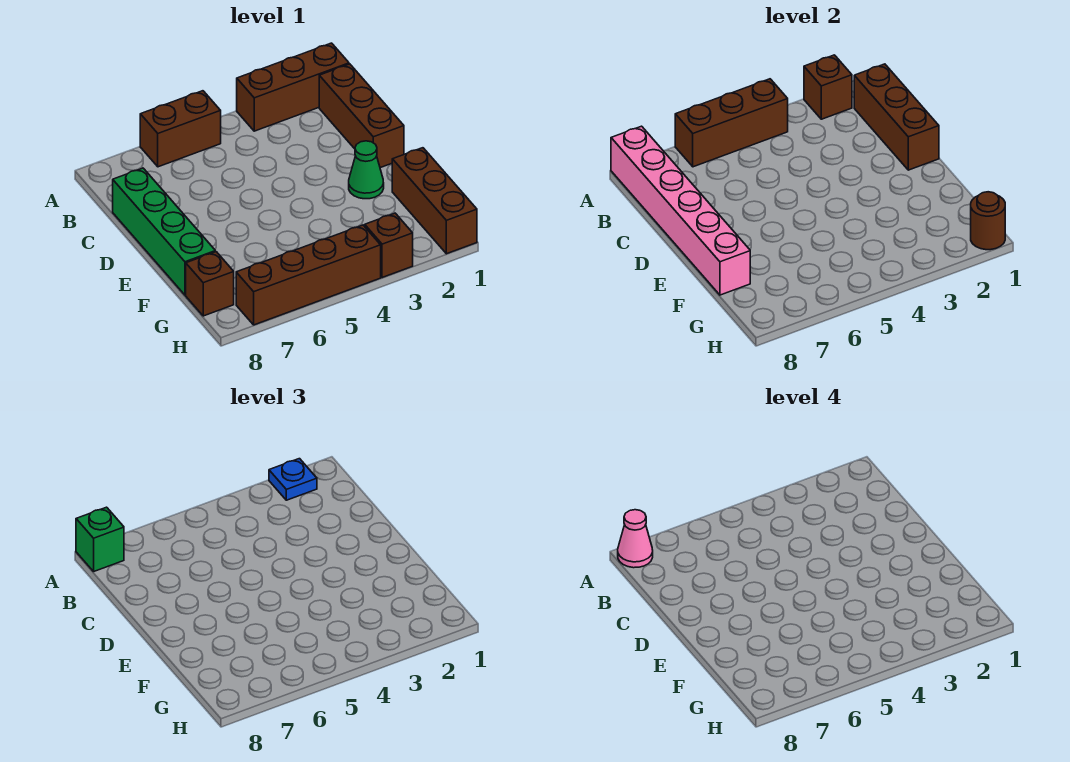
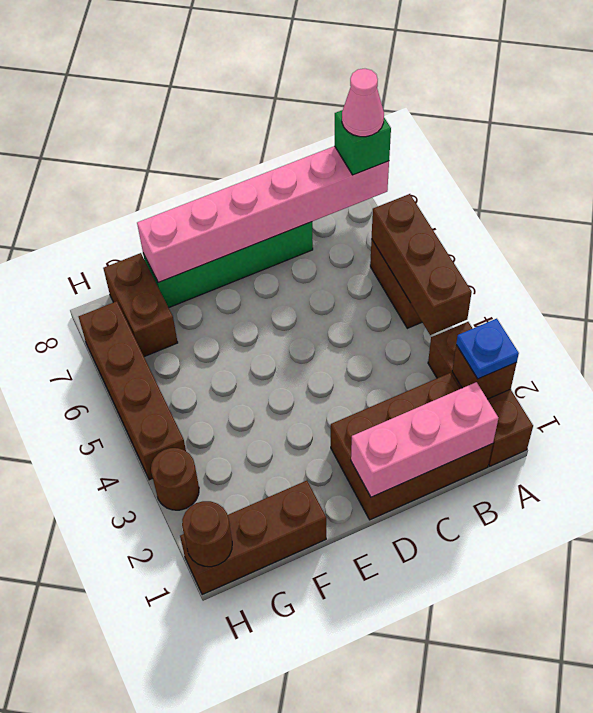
brown 1x3 brick [319,64,404,168] -> brown 2x3 brick [331,373,493,520]
brown 1x3 brick [854,64,939,170] -> pink 1x3 brick [351,382,498,497]
green 1x1 cone [349,141,384,199] -> none
brown 1x1 brick [186,252,234,316] -> brown 1x2 brick [103,253,178,357]
brown 1x1 brick [365,213,413,278] -> brown 1x1 round brick [151,448,199,510]

